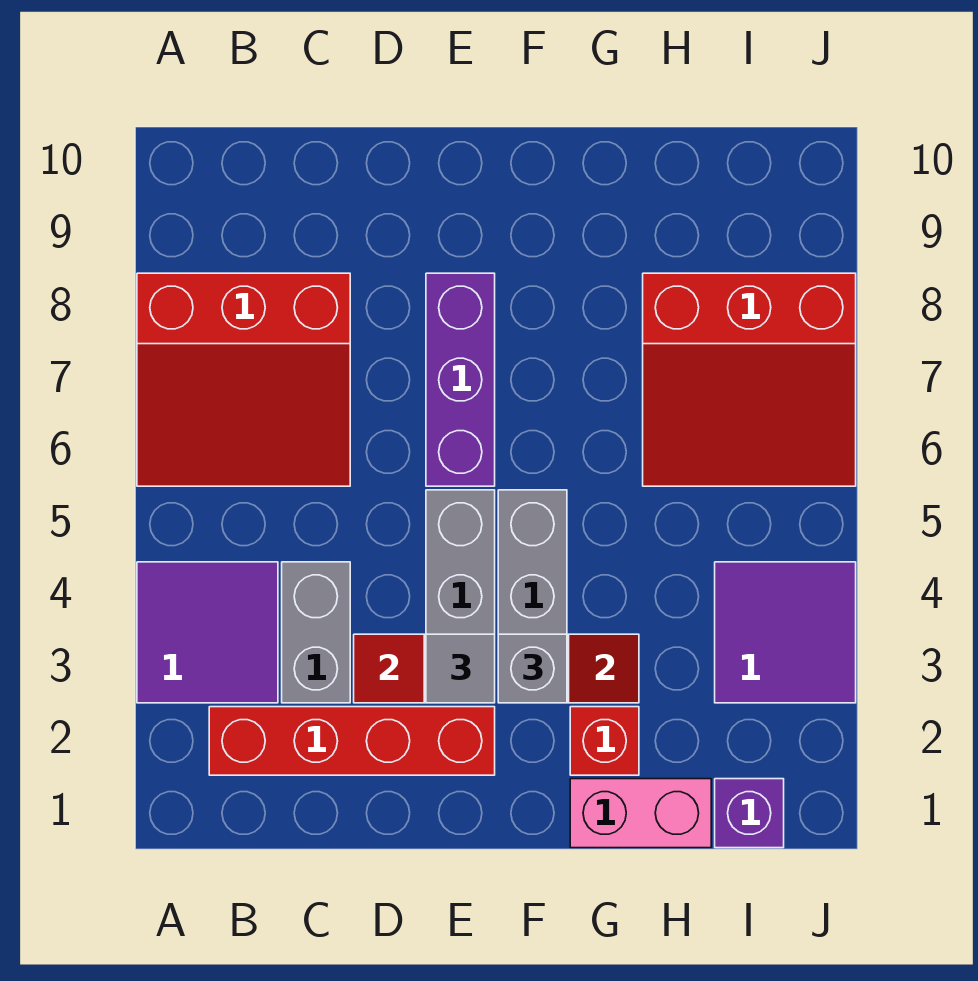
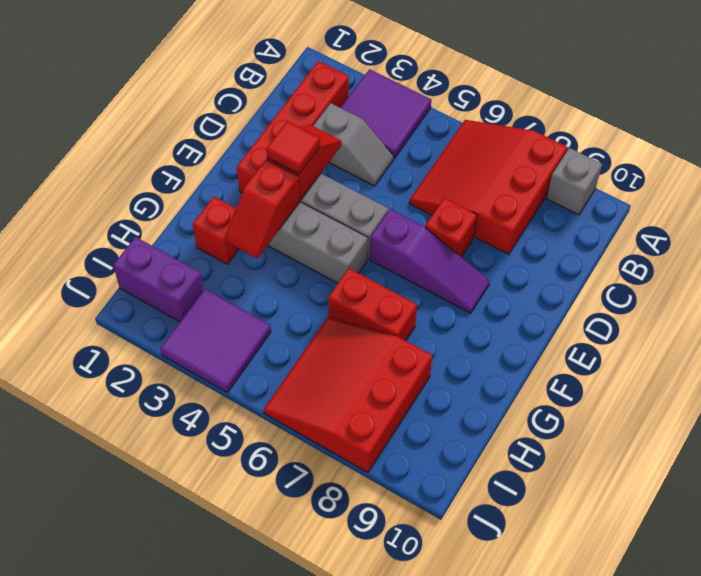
grey 1x2 brick [282,562,350,703] -> grey 1x2 slope [313,103,394,186]
none -> red 1x1 brick [425,198,477,257]
grey 1x1 tile [426,634,495,703] -> red 1x1 tile [266,121,320,174]
purple 1x3 brick [426,273,495,486] -> purple 1x3 slope [370,209,490,313]
grey 1x1 brick [498,634,567,703] -> grey 1x1 brick moved to [547,148,602,215]
pink 1x2 brick [570,779,711,848] -> none
none -> red 1x2 brick [328,268,417,341]
purple 1x1 brick [715,779,784,848] -> purple 1x2 brick [113,237,204,322]

